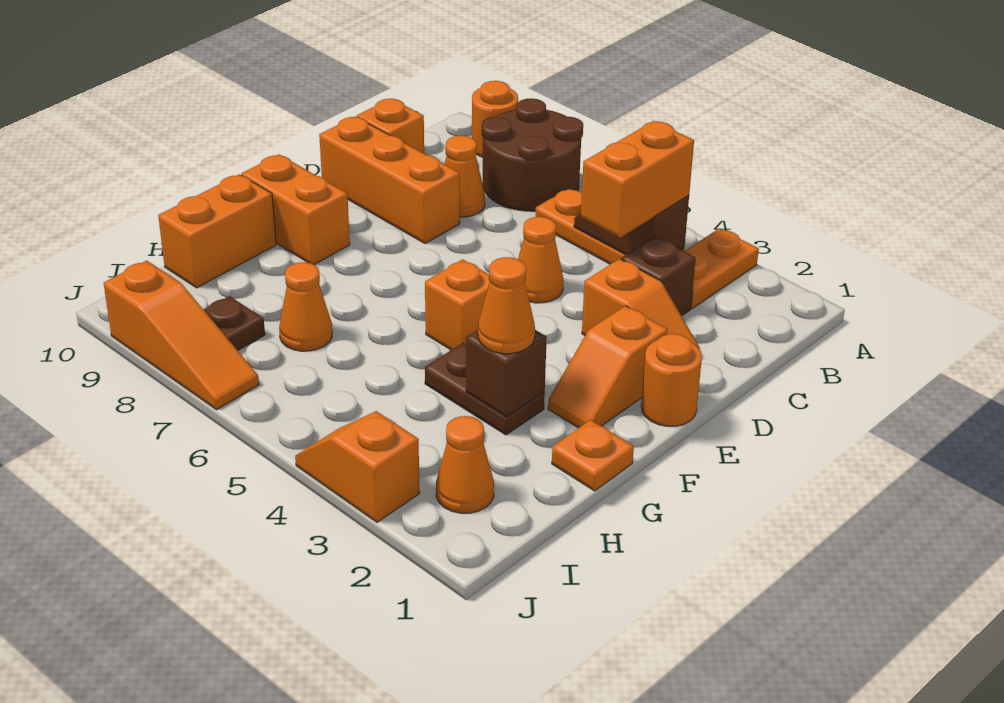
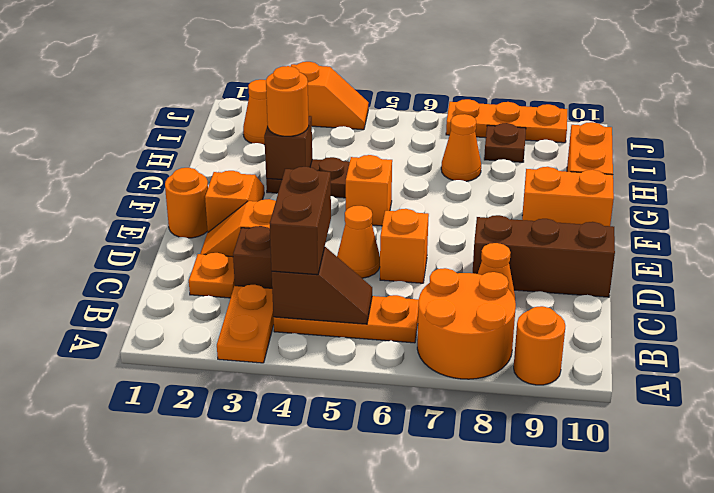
brown 2x2 round brick [482,98,583,211] -> orange 2x2 round brick [417,268,516,379]
orange 1x2 brick [581,121,694,237] -> brown 1x2 brick [270,167,331,275]
orange 1x1 brick [357,99,424,153] -> orange 1x1 brick moved to [380,209,429,283]
orange 1x3 brick [319,116,460,244] -> brown 1x3 brick [473,215,615,297]
orange 1x1 plate [552,420,634,491] -> orange 1x1 plate moved to [189,253,235,298]
orange 1x1 cone [478,257,535,354] -> orange 1x1 round brick [266,66,309,136]
orange 1x3 slope [104,260,259,410] -> orange 1x3 plate [446,99,567,143]

